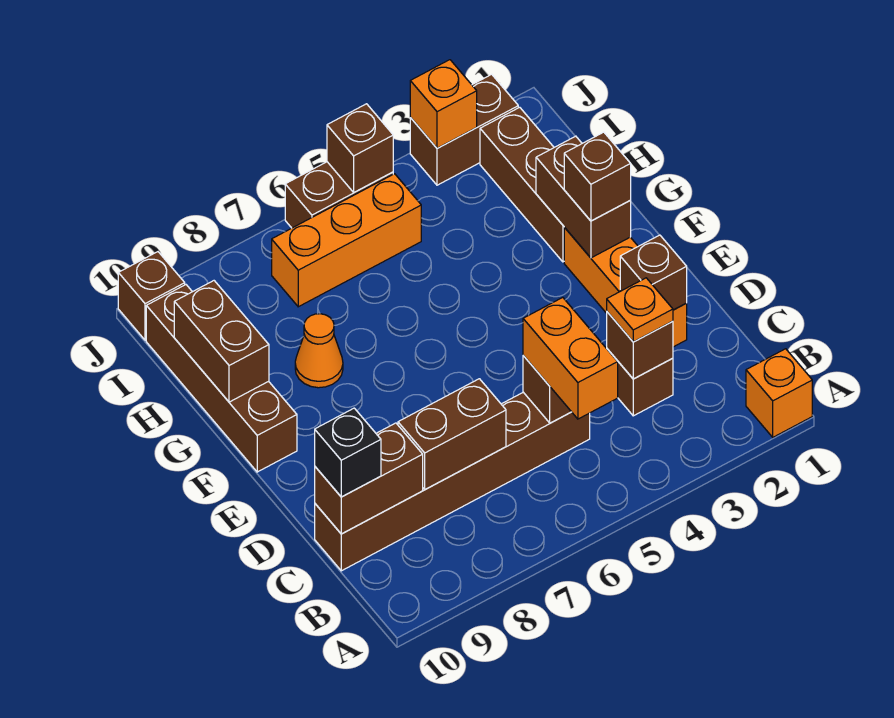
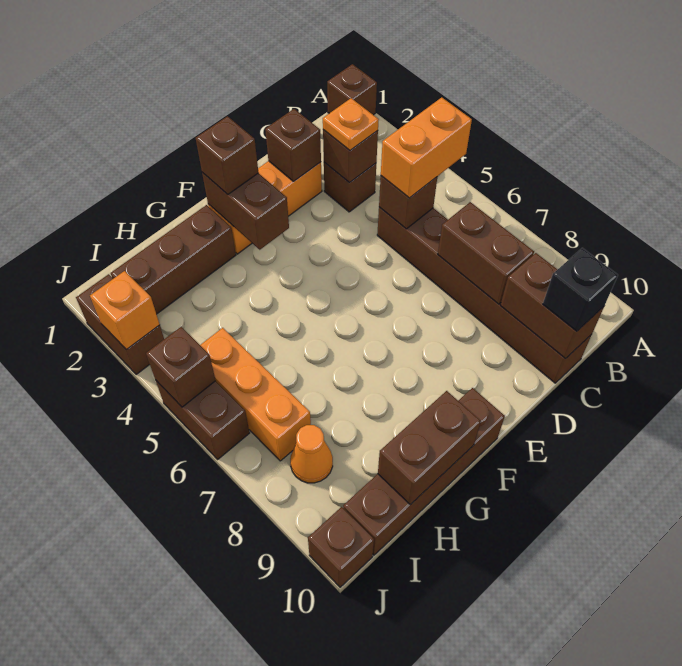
orange 1x1 brick [746,349,812,437] -> brown 1x1 brick [327,64,377,115]
brown 1x2 brick [536,136,631,258] -> brown 1x2 brick turned to [202,172,289,250]
orange 1x1 cone [295,314,343,388] -> orange 1x1 cone moved to [290,425,333,483]

